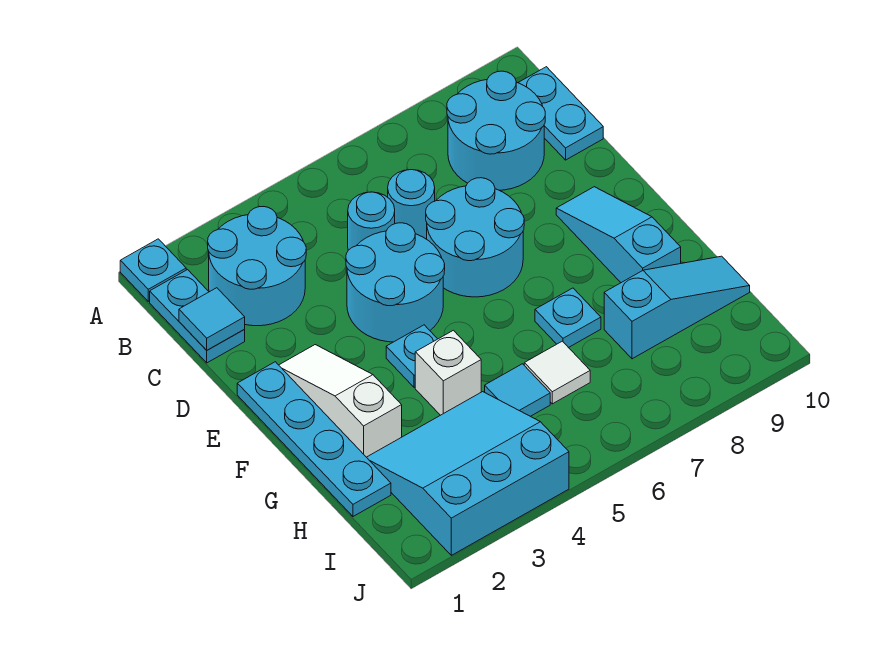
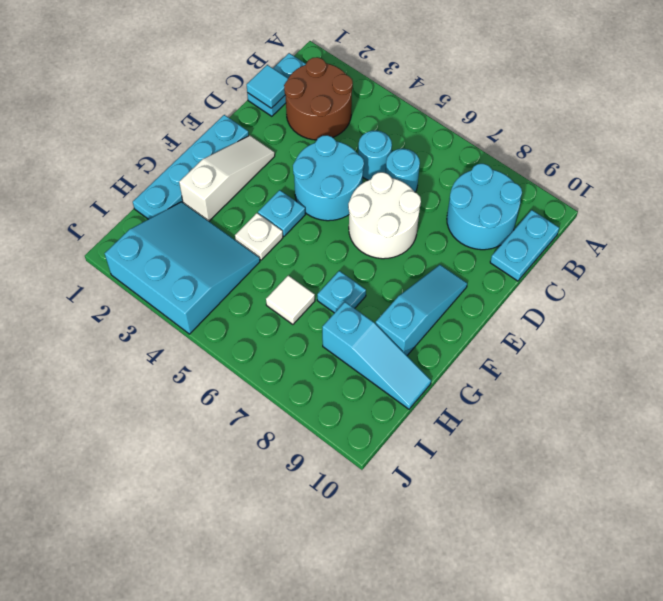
cyan 1x1 plate [120,239,186,301] -> none
cyan 2x2 round brick [208,207,306,326] -> brown 2x2 round brick [284,57,353,140]
cyan 2x2 round brick [426,178,524,297] -> white 2x2 round brick [348,172,421,259]
white 1x1 brick [415,330,481,415] -> white 1x1 plate [235,213,283,260]
cyan 1x1 tile [485,364,550,416] -> none

